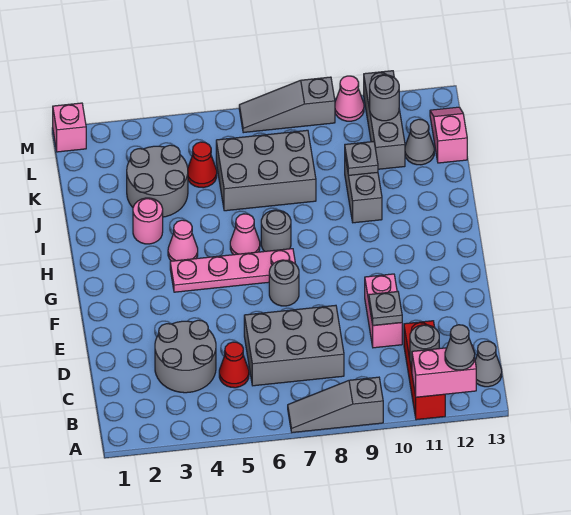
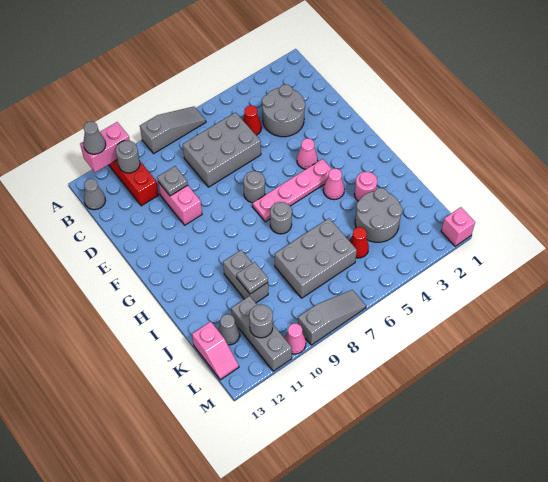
pink 1x1 cone [230,214,260,255] -> pink 1x1 cone moved to [297,138,318,169]

